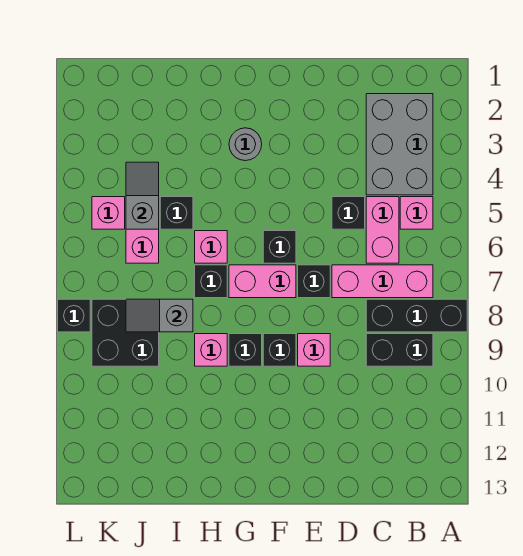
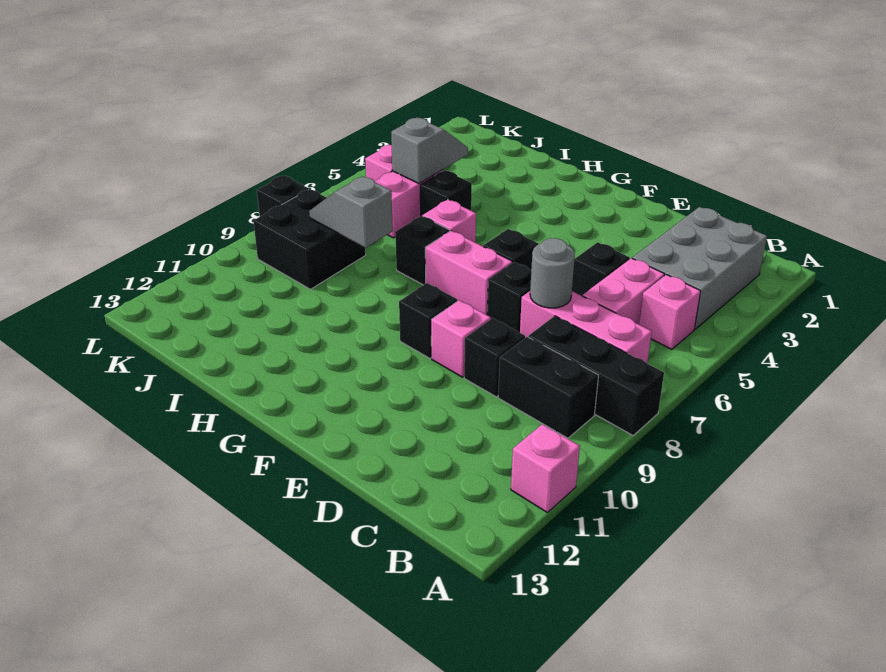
grey 1x1 round brick [229,128,262,161] -> grey 1x1 round brick moved to [530,238,575,308]
black 1x1 brick [229,334,262,366] -> black 1x1 brick moved to [464,318,525,397]
pink 1x1 brick [195,334,227,366] -> pink 1x1 brick moved to [511,424,580,512]

